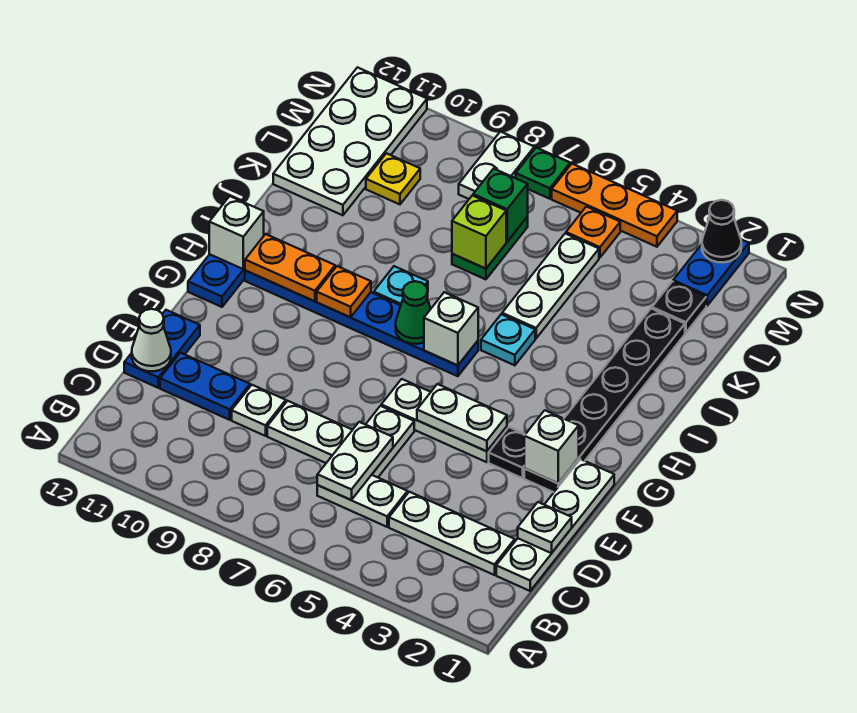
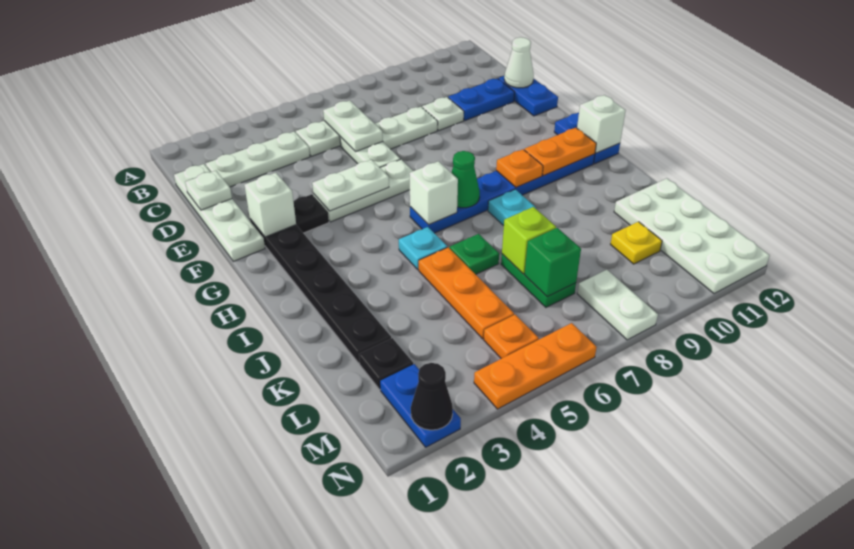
white 1x3 plate [502,234,599,338] -> orange 1x3 plate [419,247,514,339]
green 1x1 plate [516,148,570,199] -> green 1x1 plate moved to [450,234,499,274]

